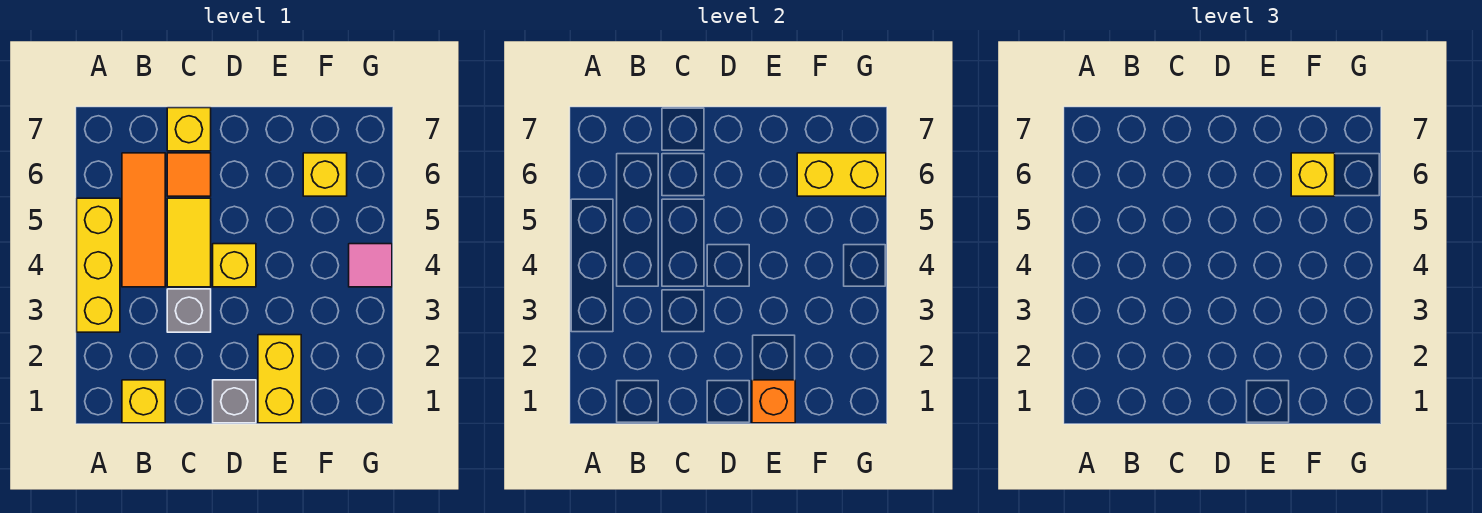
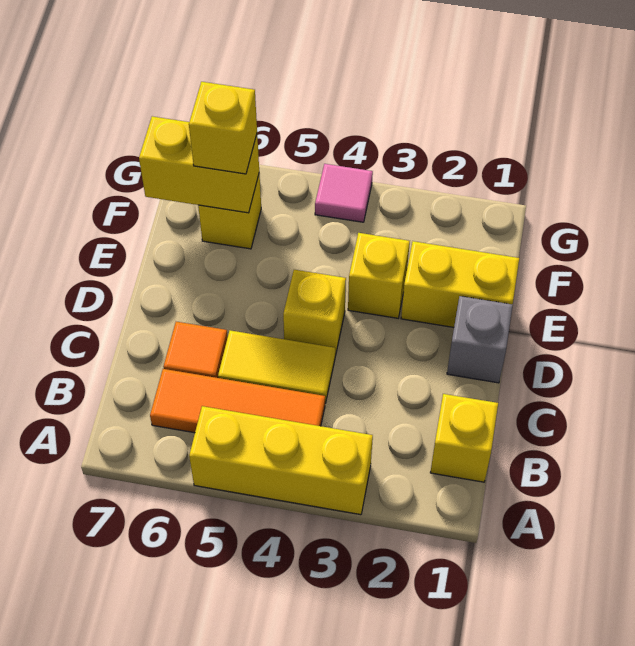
grey 1x1 brick [167,289,211,332] -> none
yellow 1x1 brick [167,108,211,151] -> yellow 1x1 brick moved to [348,233,410,318]
orange 1x1 brick [752,380,795,423] -> none
yellow 1x2 brick [797,153,886,196] -> yellow 1x2 brick turned to [139,116,259,213]

